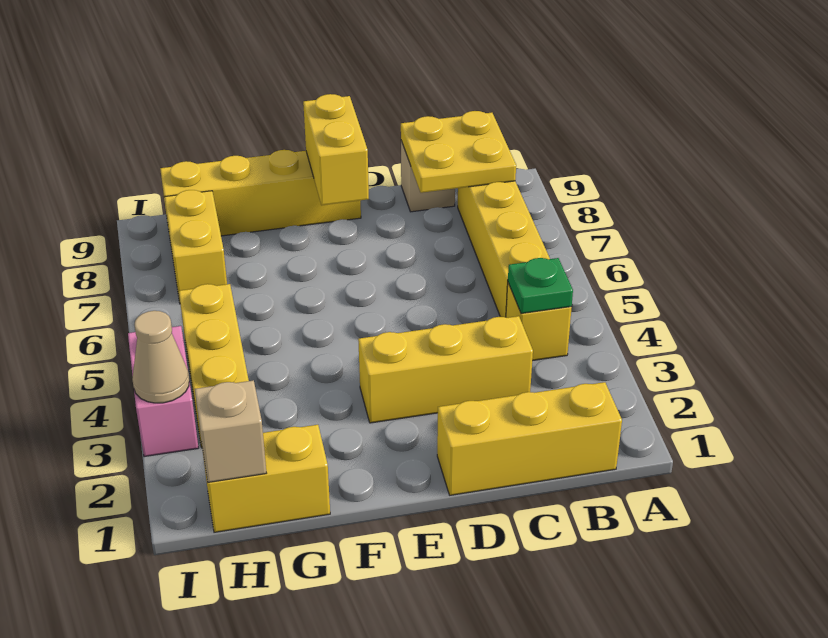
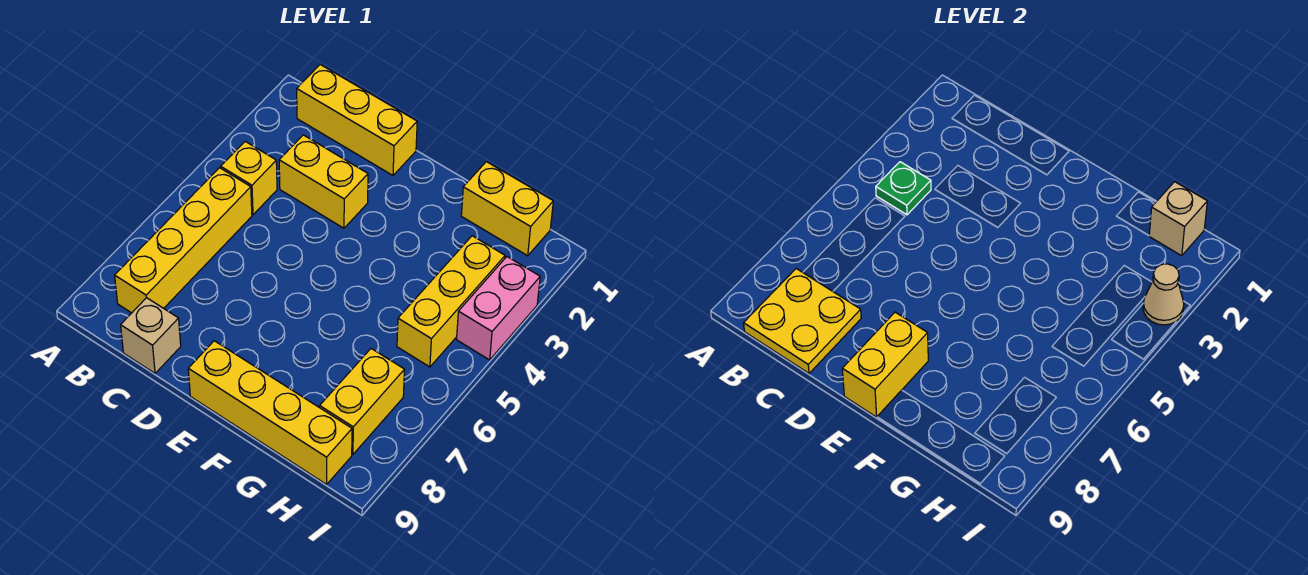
yellow 1x3 brick [358,316,533,423] -> yellow 1x2 brick [279,135,368,228]

